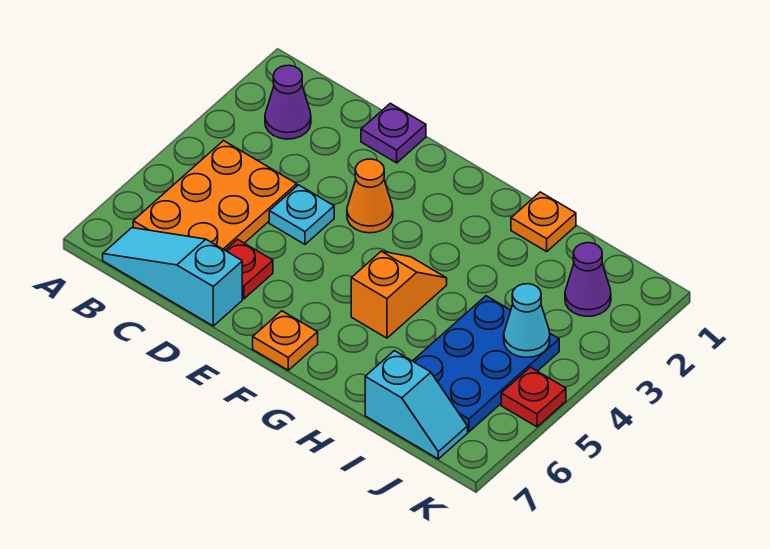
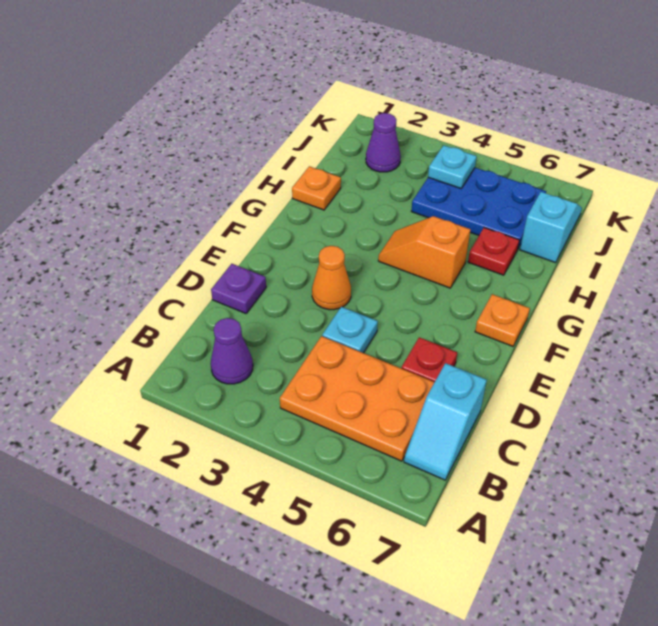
cyan 1x3 slope [103,228,242,326] -> cyan 1x2 slope [404,363,487,480]
cyan 1x1 cone [504,284,550,358] -> cyan 1x1 plate [428,145,477,188]
red 1x1 plate [501,367,566,427] -> red 1x1 plate moved to [468,228,519,275]

